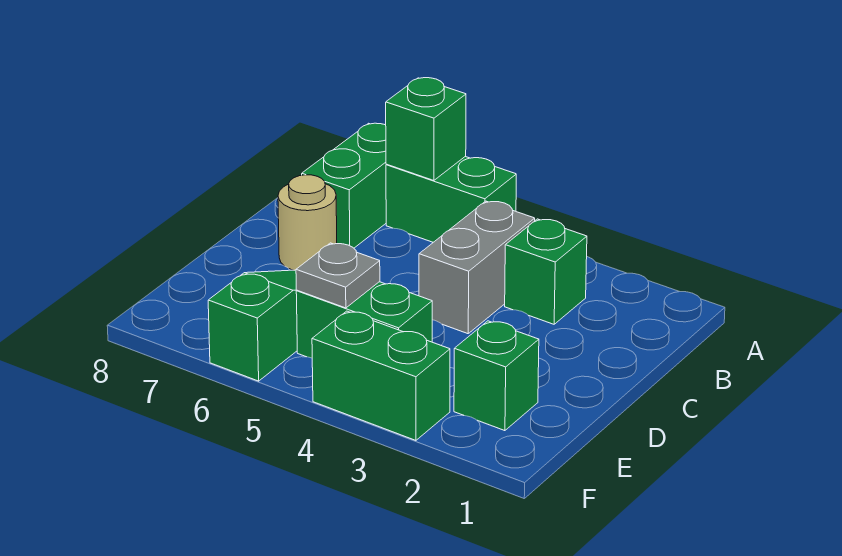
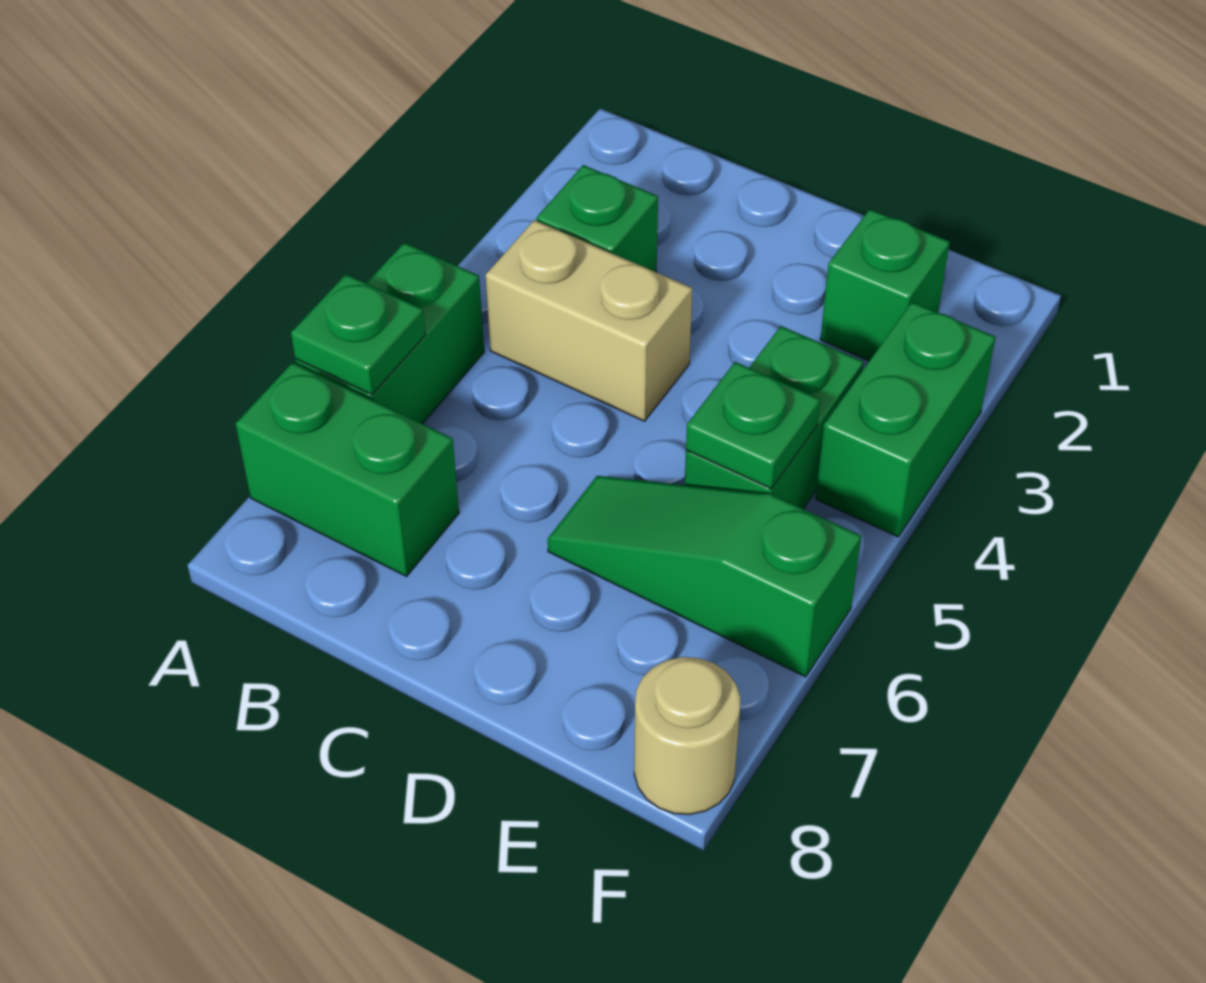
green 1x1 brick [386,78,466,181] -> green 1x1 plate [291,274,425,395]
grey 1x2 brick [419,201,535,334] -> tan 1x2 brick [486,220,692,421]
tan 1x1 round brick [278,175,337,270] -> tan 1x1 round brick moved to [634,657,740,814]
grey 1x1 plate [296,243,380,308] -> green 1x1 plate [686,362,820,489]

